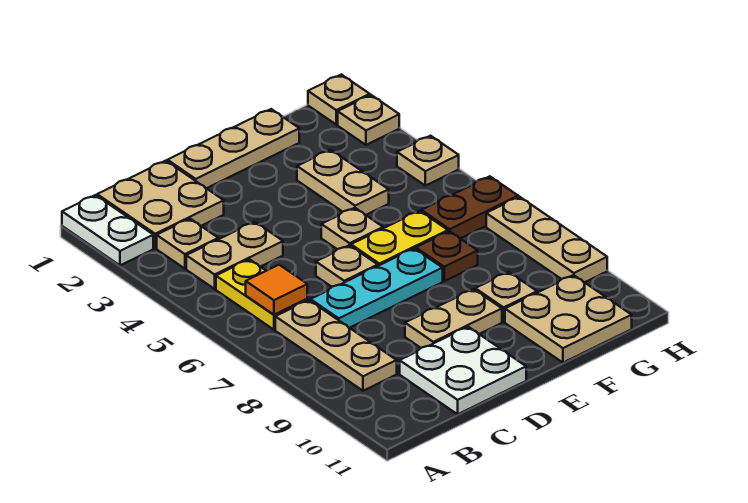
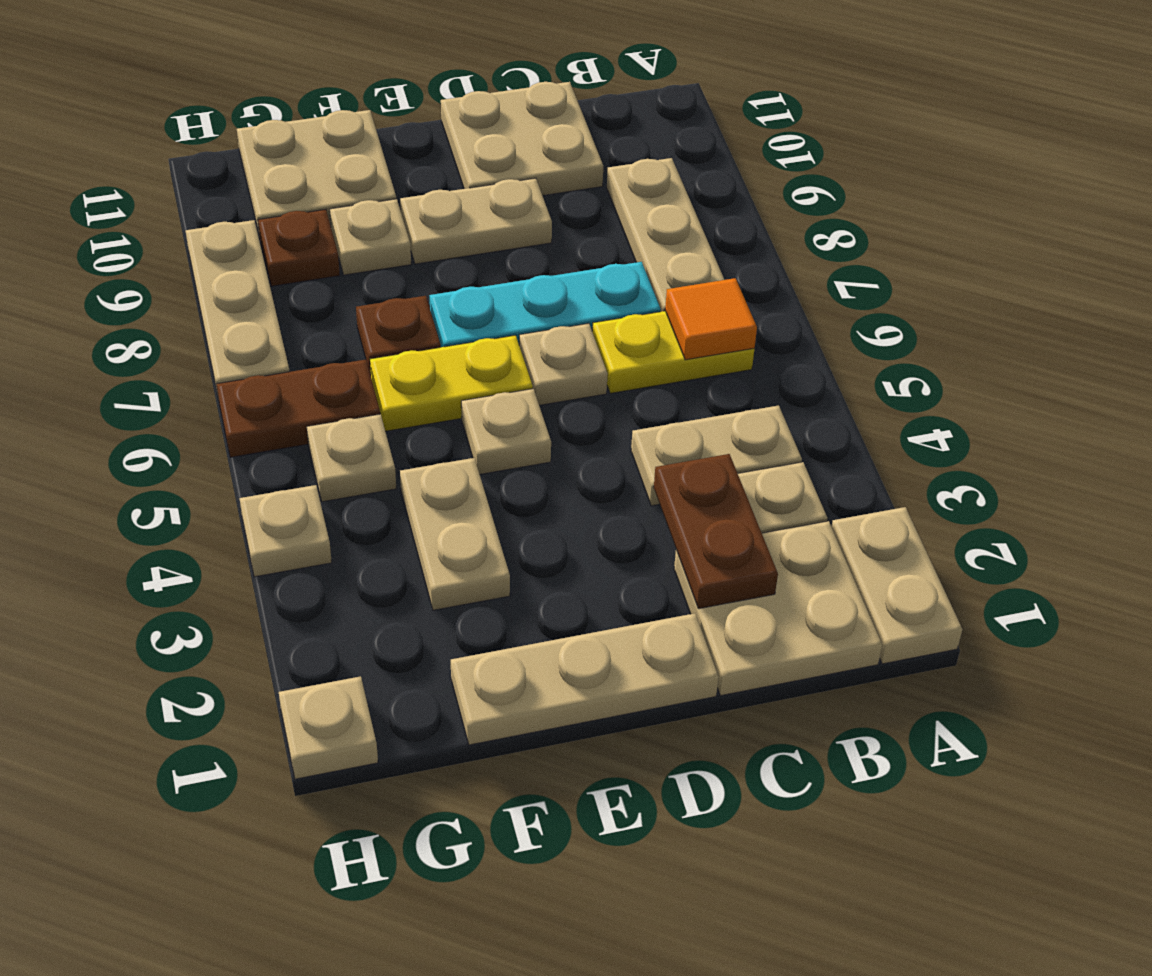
white 1x2 plate [62,195,153,265] -> tan 1x2 plate [831,507,962,664]
yellow 1x2 plate [216,259,307,330] -> yellow 1x2 plate turned to [592,311,754,393]
none -> brown 1x2 plate [654,454,778,609]
white 2x2 plate [400,327,526,414] -> tan 2x2 plate [441,82,603,196]
none -> brown 1x1 plate [258,209,340,286]
tan 1x1 plate [338,95,399,145] -> tan 1x1 plate moved to [307,414,396,502]

